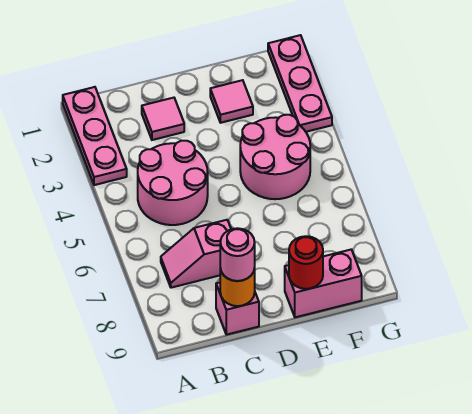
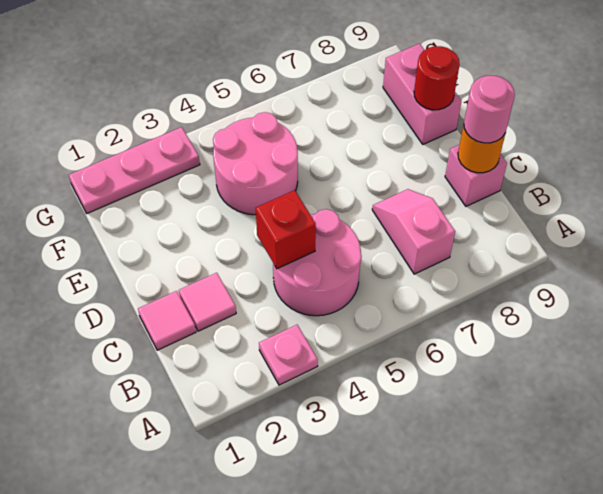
pink 1x3 plate [63,87,127,185] -> pink 1x1 plate [259,325,318,385]
pink 1x2 slope [161,220,231,288] -> pink 1x2 slope turned to [372,189,455,274]
none -> red 1x1 brick [256,190,316,269]
pink 1x1 tile [210,80,253,123] -> pink 1x1 tile moved to [138,291,196,350]

